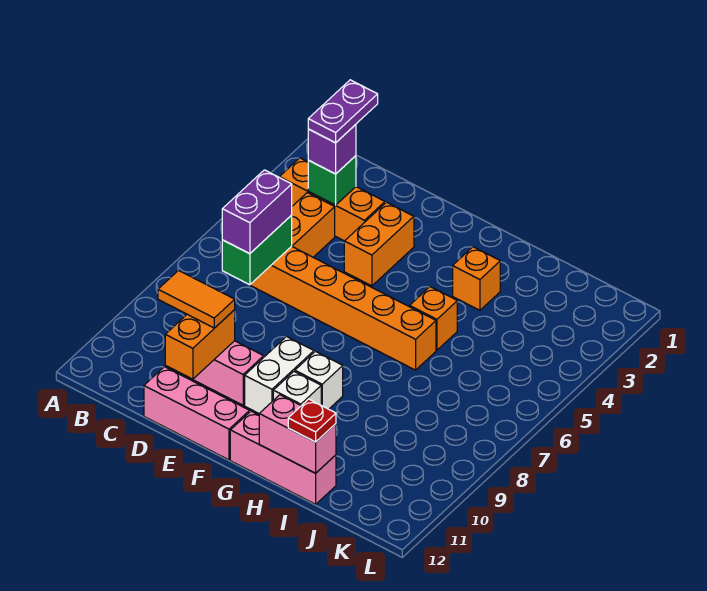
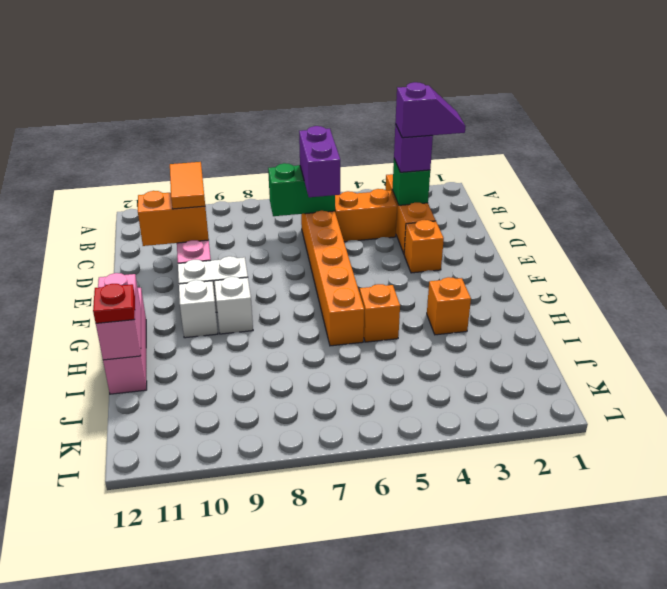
purple 1x2 plate [308,80,378,143] -> purple 1x2 slope [395,82,466,138]
purple 1x2 brick [222,170,292,254] -> purple 1x2 brick turned to [299,126,340,197]
pink 1x3 brick [144,367,250,460] -> none
orange 1x2 brick [344,202,414,286] -> orange 1x1 brick [404,220,444,273]

